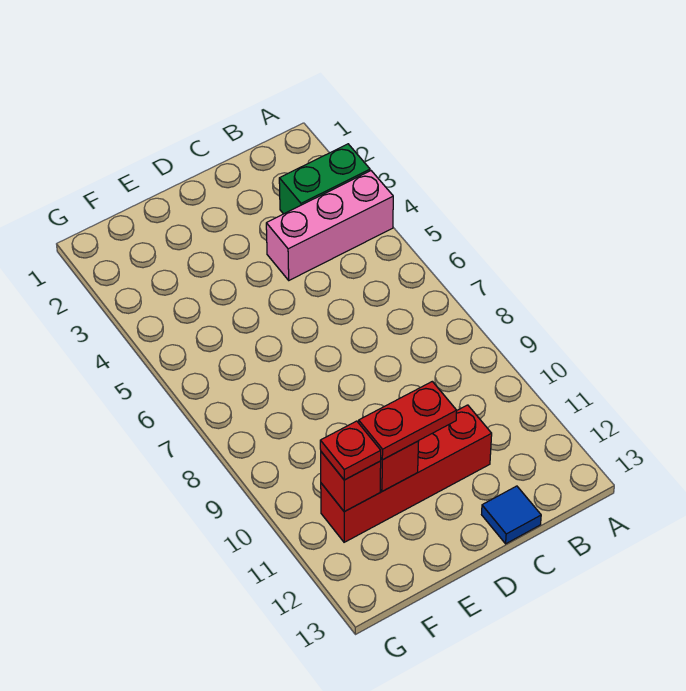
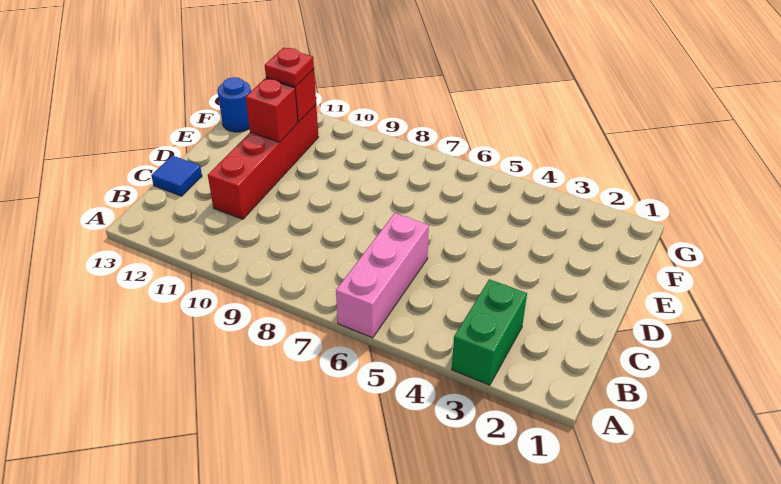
pink 1x3 brick [266,171,393,280] -> pink 1x3 brick moved to [336,213,429,338]
red 1x2 plate [359,381,457,460] -> none
none -> blue 1x1 round brick [218,77,251,132]

